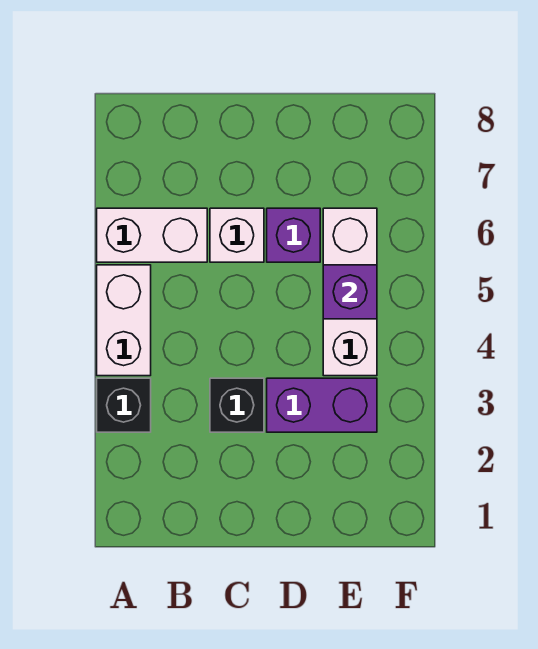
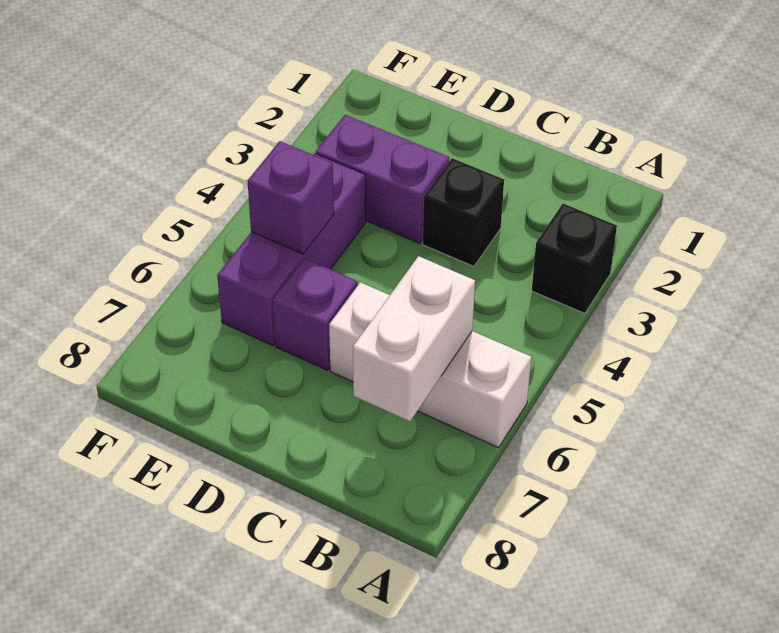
white 1x2 brick [97,265,151,376] -> white 1x2 brick moved to [353,256,475,421]
white 1x3 brick [323,208,377,376] -> purple 1x3 brick [217,153,366,346]

